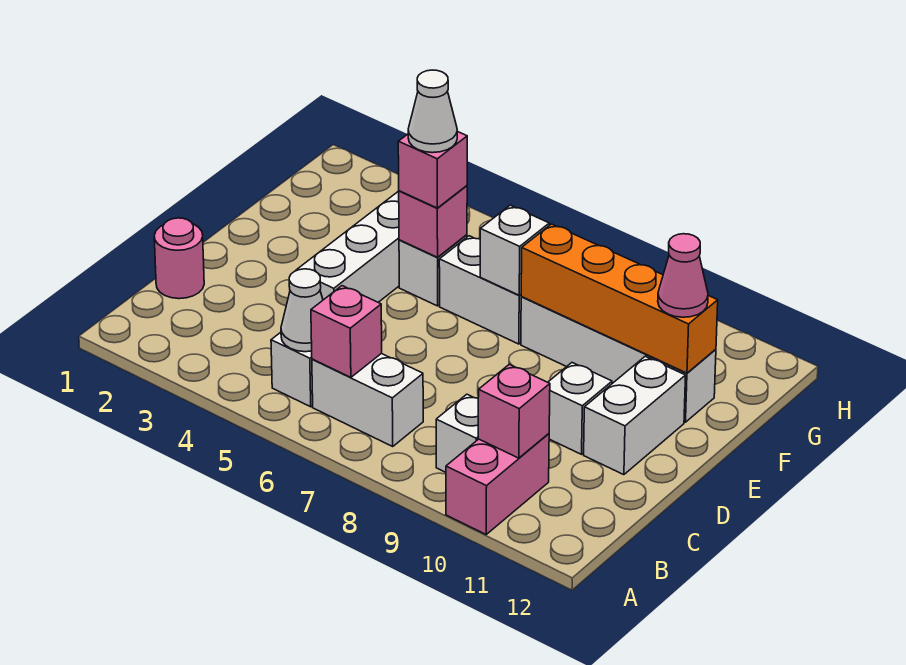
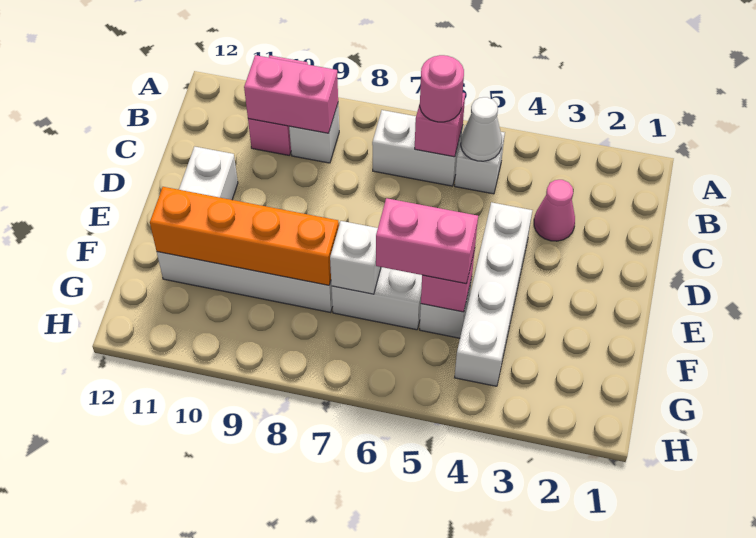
pink 1x1 brick [478,364,550,458] -> pink 1x2 brick [244,55,338,133]
pink 1x1 round brick [154,218,204,299] -> pink 1x1 round brick moved to [420,55,464,122]
white 1x1 brick [548,363,612,454] -> none
pink 1x1 brick [398,131,467,208] -> pink 1x2 brick [376,198,478,284]
white 1x1 cone [408,70,457,153] -> none
pink 1x1 cone [658,234,708,317] -> pink 1x1 cone moved to [534,180,575,241]

